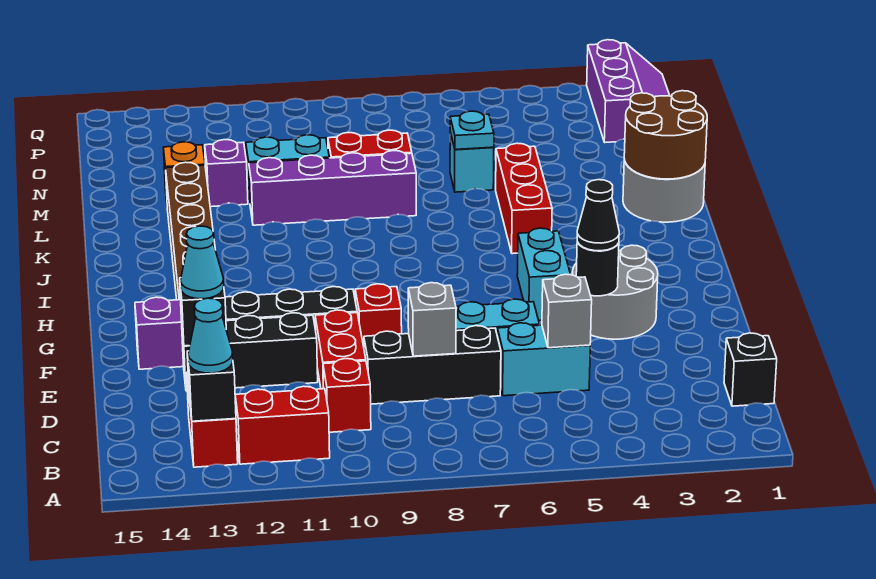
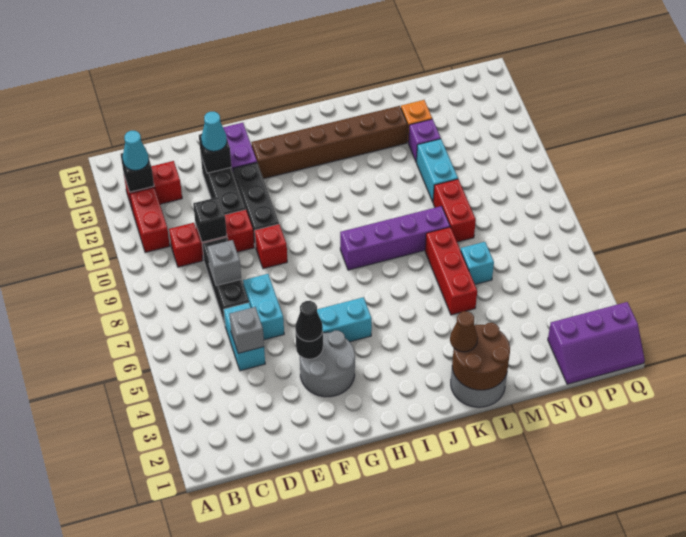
black 1x1 brick [724,333,777,406] -> black 1x1 brick moved to [193,197,227,242]
red 1x3 brick [496,143,552,254] -> red 1x3 brick turned to [425,227,477,315]
none -> brown 1x1 cone [450,311,478,352]
purple 1x4 brick [249,151,416,225] -> purple 1x4 brick turned to [340,206,450,270]
cyan 1x1 plate [450,111,494,149] -> none

